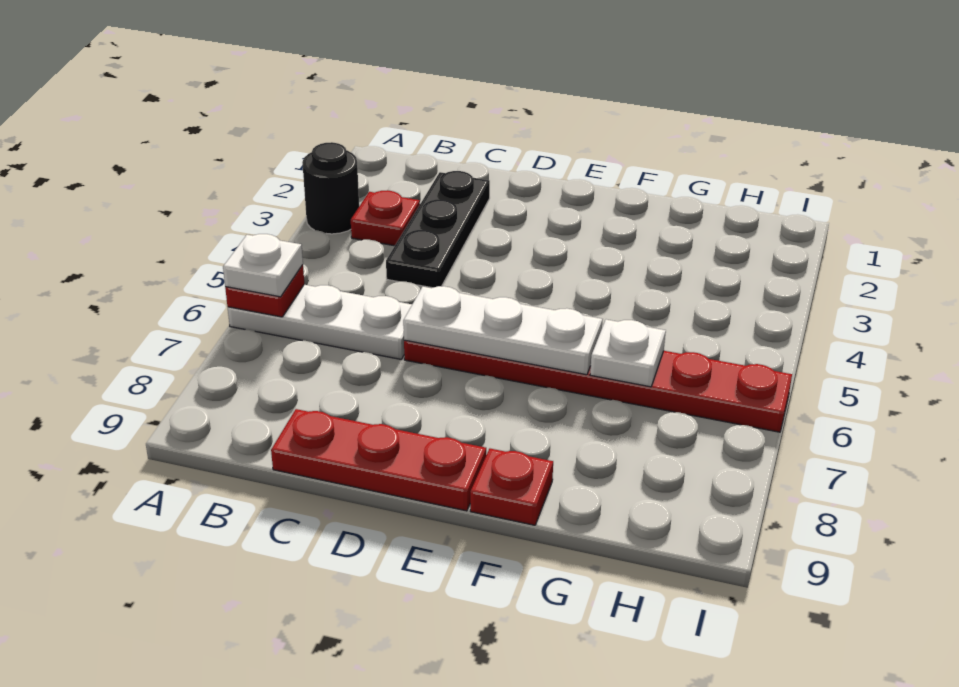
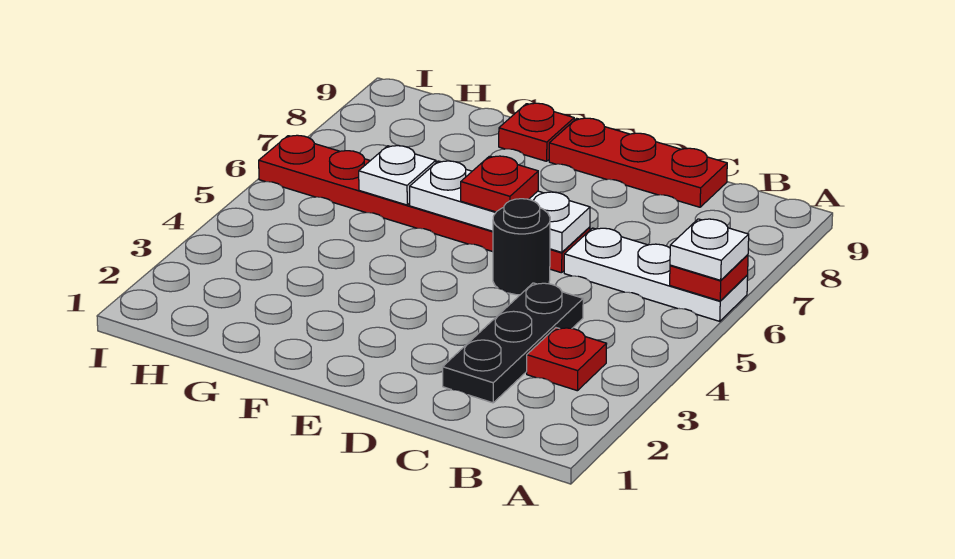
black 1x1 round brick [302,142,359,234] -> black 1x1 round brick moved to [493,199,550,295]
none -> red 1x1 plate [461,156,538,212]

